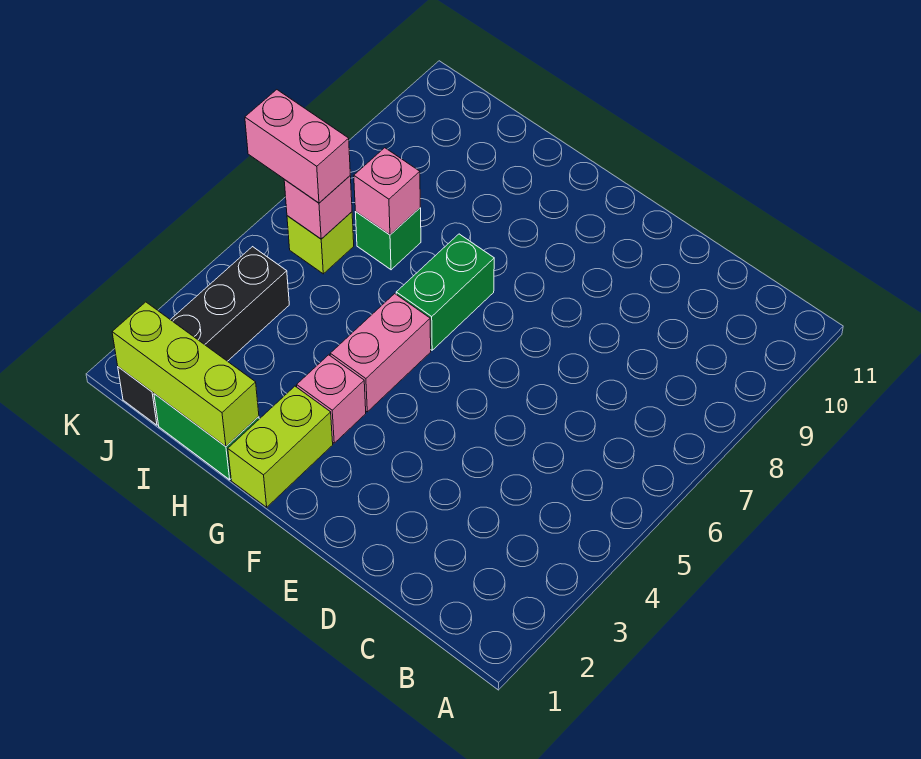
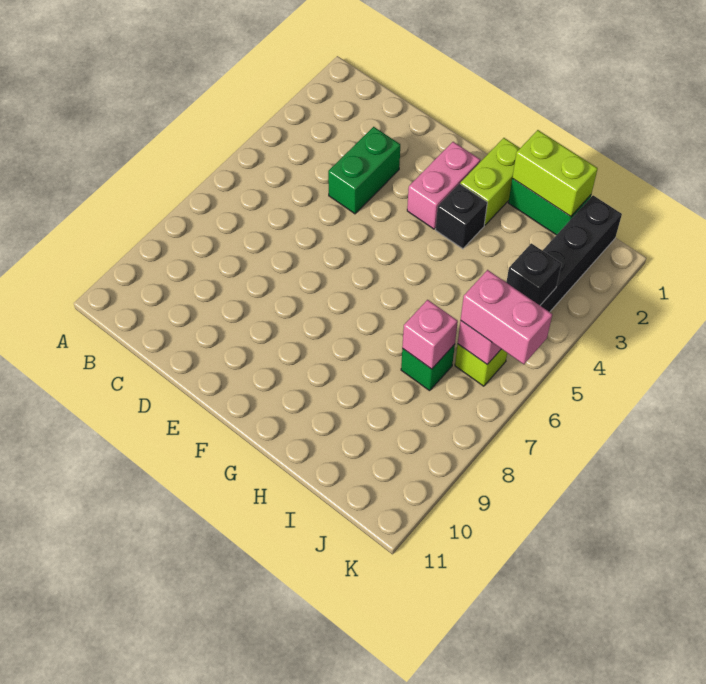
pink 1x1 brick [297,355,366,443] -> black 1x1 brick [436,184,487,249]
pink 1x2 brick [330,294,431,412] -> pink 1x2 brick moved to [407,142,480,229]
green 1x2 brick [396,234,494,350] -> green 1x2 brick moved to [328,127,400,214]
lime 1x3 brick [112,302,259,446] -> lime 1x2 brick [512,130,598,216]
none -> black 1x1 brick [506,243,562,305]

